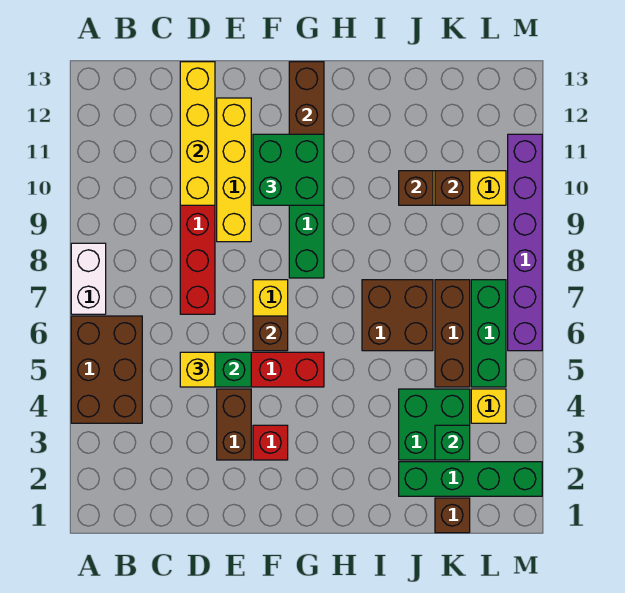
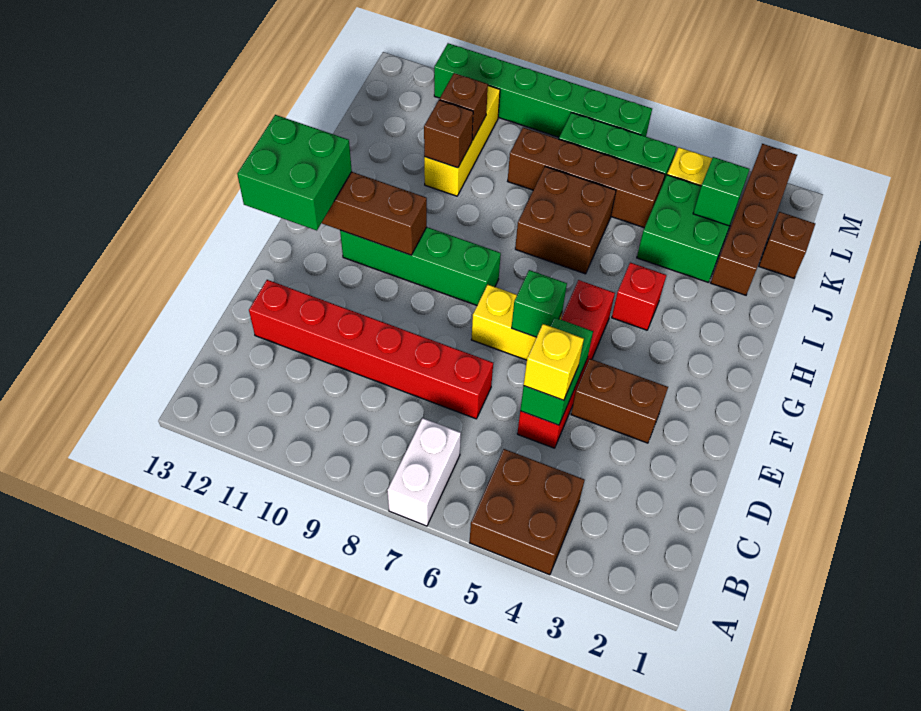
brown 2x3 brick [71,316,142,423] -> brown 2x2 brick [470,449,584,575]
white 1x2 brick [71,243,106,314] -> white 1x2 brick turned to [387,418,461,526]
yellow 1x4 brick [180,62,215,205] -> none
yellow 1x4 brick [217,98,251,242] -> none
red 1x1 brick [253,425,288,460] -> red 1x1 brick moved to [612,263,666,330]
brown 1x1 brick [253,316,288,351] -> green 1x1 brick [512,270,567,337]
green 2x2 brick [253,134,324,205] -> green 2x2 brick moved to [237,115,352,231]
green 1x4 brick [399,462,542,496] -> brown 1x4 brick [711,144,797,295]
brown 1x3 brick [435,280,470,387] -> brown 1x4 brick [508,128,665,228]
purple 1x6 brick [508,134,542,351] -> green 1x6 brick [434,43,652,137]

